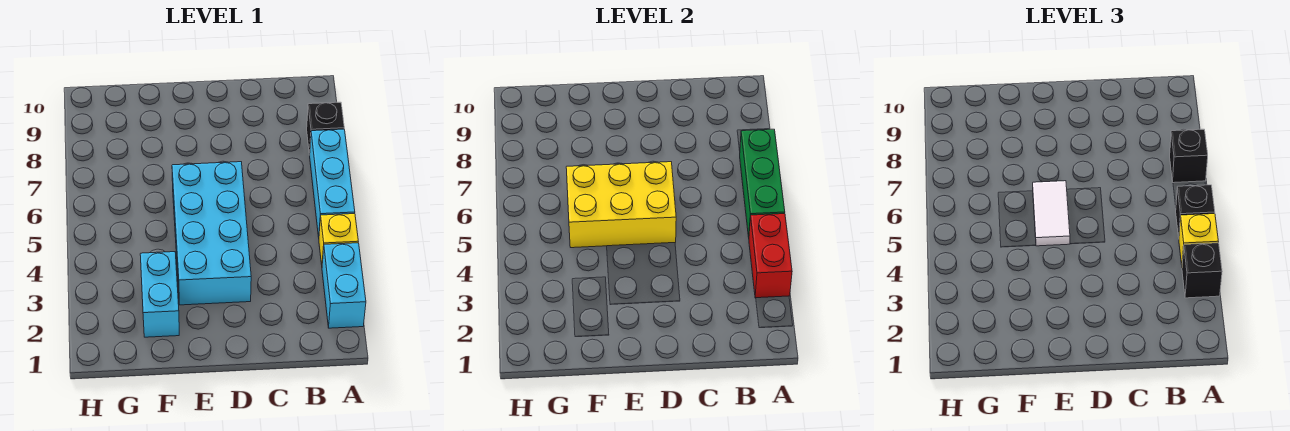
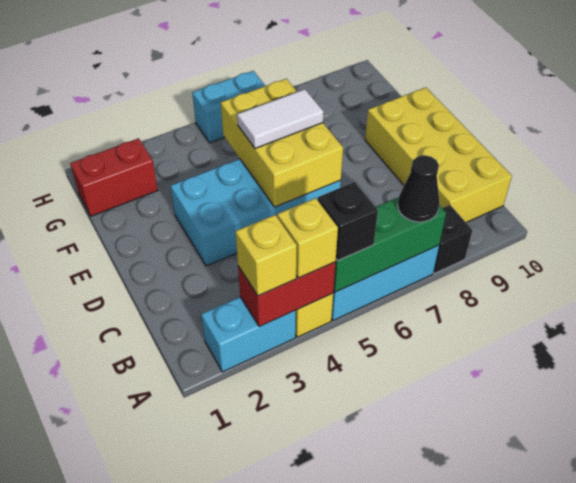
black 1x1 brick [1182,243,1222,298] -> yellow 1x1 brick [236,215,297,296]
black 1x1 brick [1170,129,1208,183] -> black 1x1 cone [398,155,440,222]
none -> yellow 2x4 brick [365,87,512,222]
cyan 1x2 brick [140,252,179,337] -> cyan 1x2 brick moved to [192,71,265,143]
none -> red 1x2 brick [70,138,158,216]

